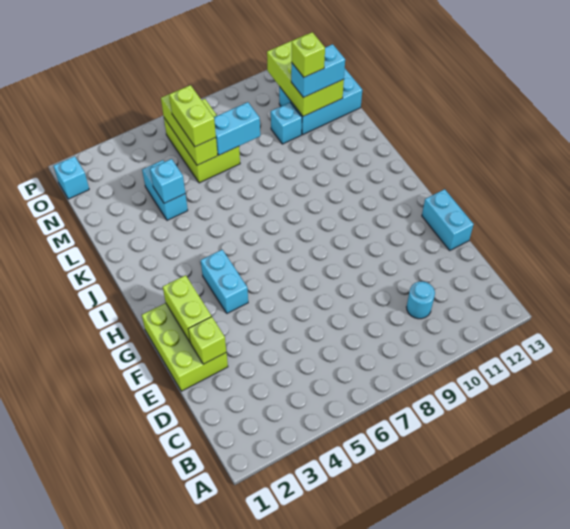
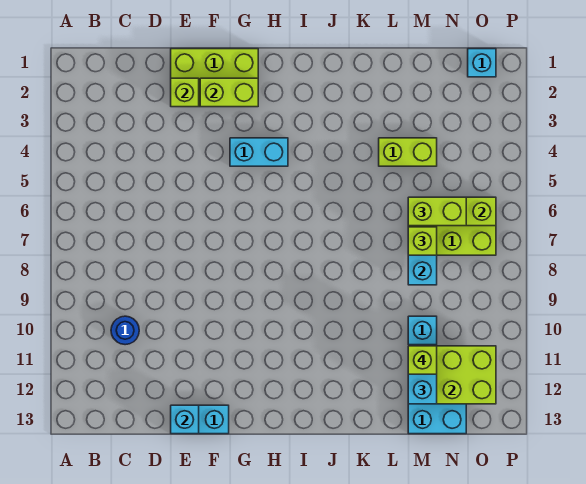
cyan 1x1 round brick [407,281,435,319] -> blue 1x1 round brick [111,316,139,345]
cyan 1x2 brick [142,160,188,220] -> lime 1x2 brick [379,138,437,166]
cyan 1x1 brick [150,159,185,203] -> cyan 1x1 brick moved to [171,405,199,434]
none -> lime 1x1 brick [408,227,437,255]

